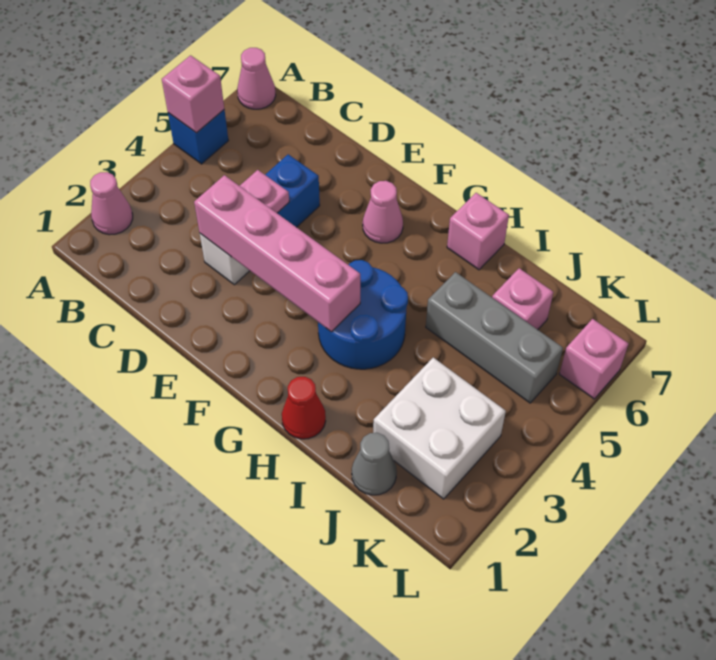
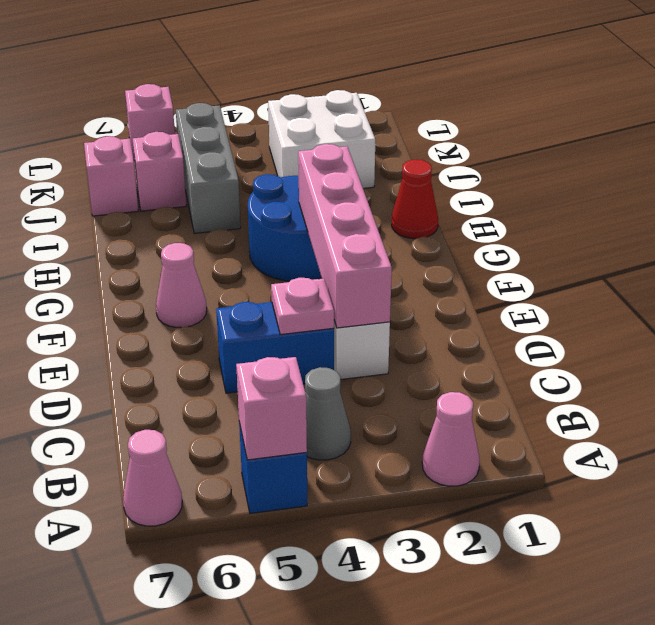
pink 1x1 brick [447,193,509,270] -> pink 1x1 brick moved to [84,136,138,216]
grey 1x1 cone [352,433,397,495] -> grey 1x1 cone moved to [305,367,351,460]

